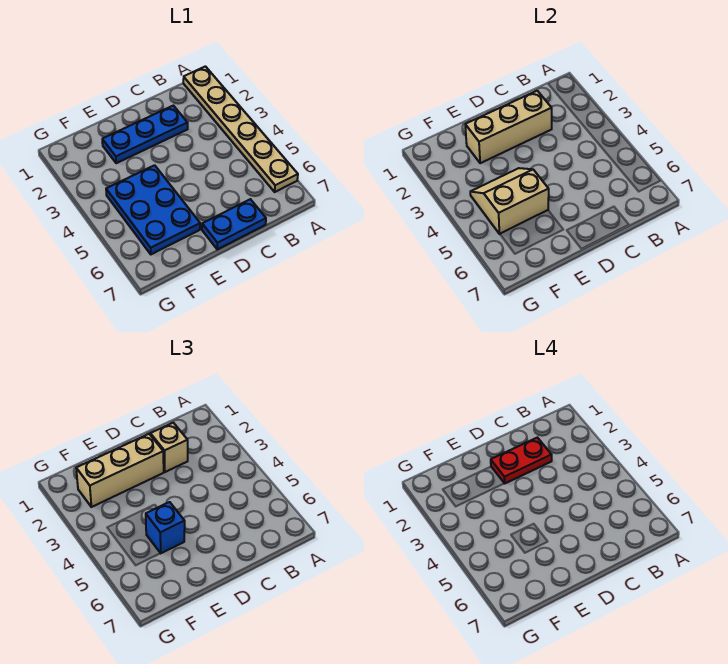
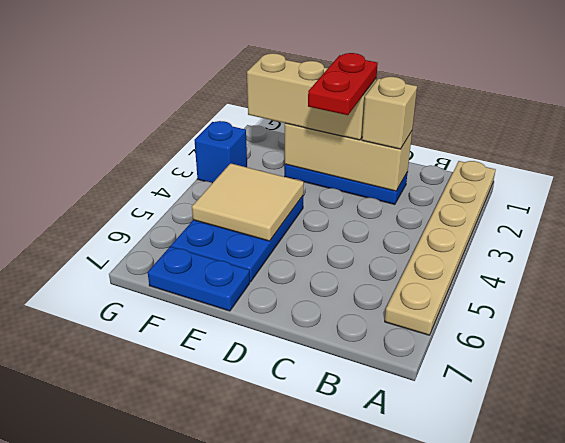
red 1x2 plate [491,438,552,483] -> red 1x2 plate turned to [308,53,378,115]
blue 1x2 plate [202,199,266,249] -> blue 1x2 plate moved to [148,247,250,311]
tan 2x2 slope [470,168,549,234] -> tan 2x2 tile [192,163,304,241]
blue 1x1 brick [146,502,185,553] -> blue 1x1 brick moved to [195,121,247,183]

